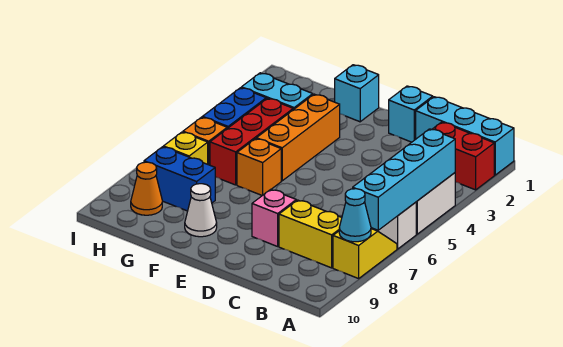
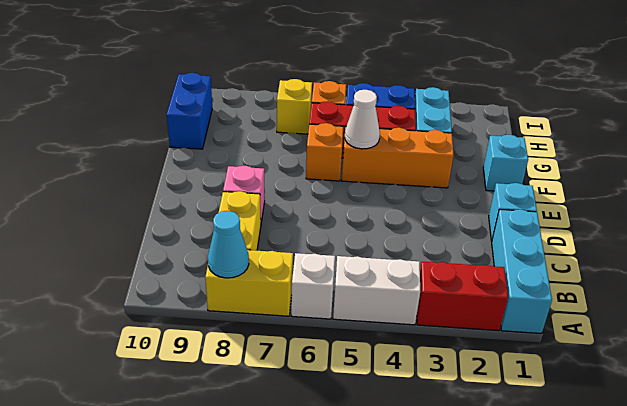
red 1x2 brick [432,122,494,190] -> red 1x2 brick turned to [417,262,508,331]
cyan 1x4 brick [353,129,455,230] -> none
yellow 1x2 slope [333,229,397,278] -> yellow 1x2 brick [205,250,293,316]
white 1x1 cone [185,184,217,237] -> white 1x1 cone moved to [345,90,380,149]
blue 1x2 brick [144,147,215,211] -> blue 1x2 brick moved to [167,73,212,149]
orange 1x1 cone [131,162,162,215] -> none

